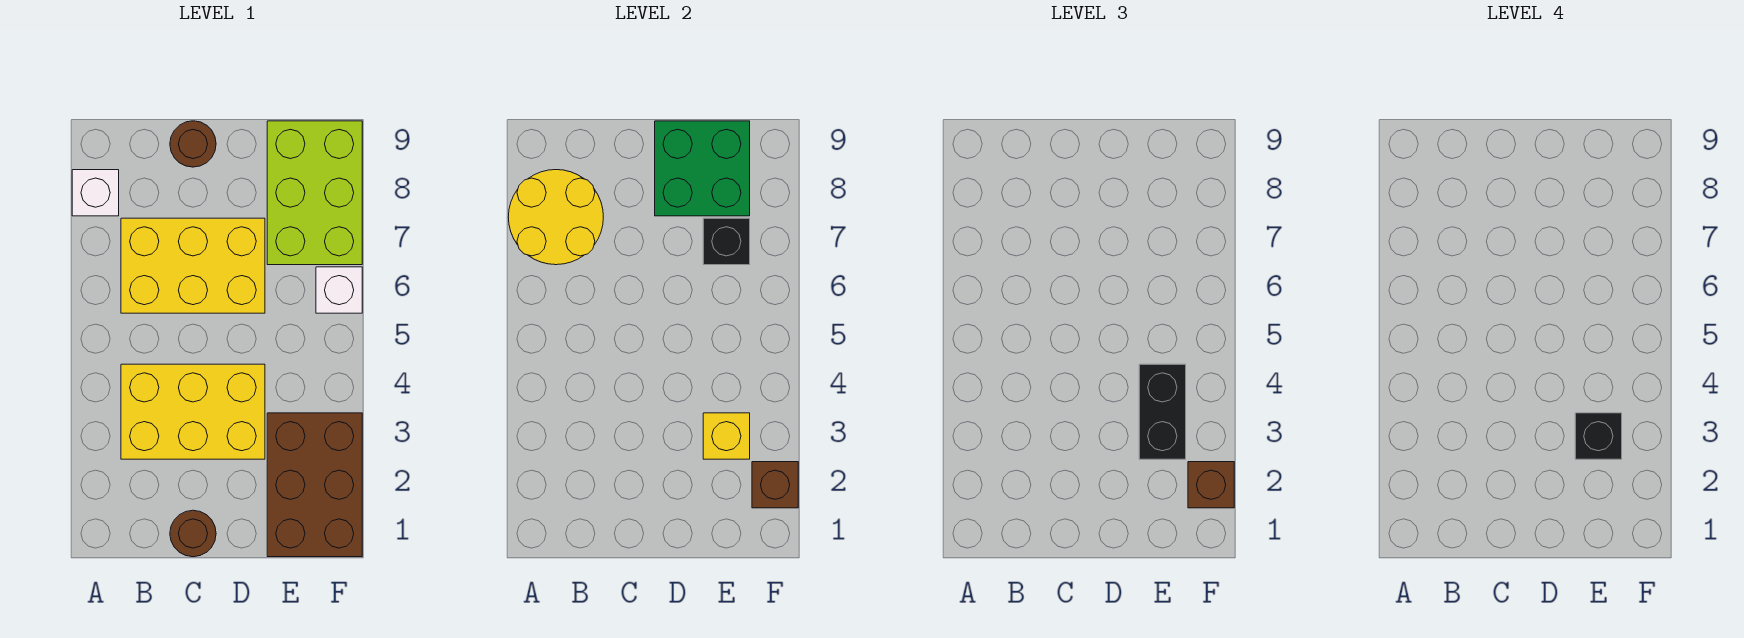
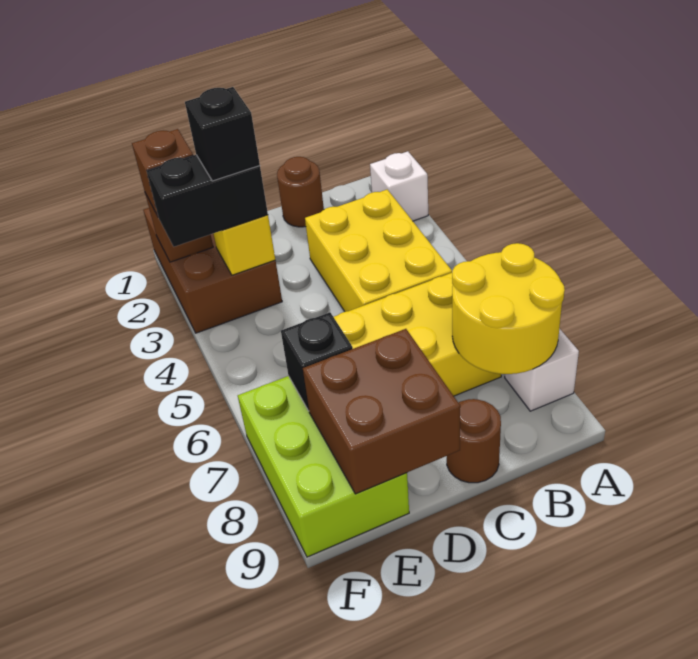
yellow 2x3 brick [121,364,265,459] -> yellow 2x3 brick turned to [305,190,452,312]
green 2x2 brick [655,121,750,216] -> brown 2x2 brick [303,329,460,494]
black 1x2 brick [1139,364,1186,459] -> black 1x2 brick turned to [147,155,268,247]
white 1x1 brick [316,267,362,313] -> white 1x1 brick moved to [370,151,428,221]

